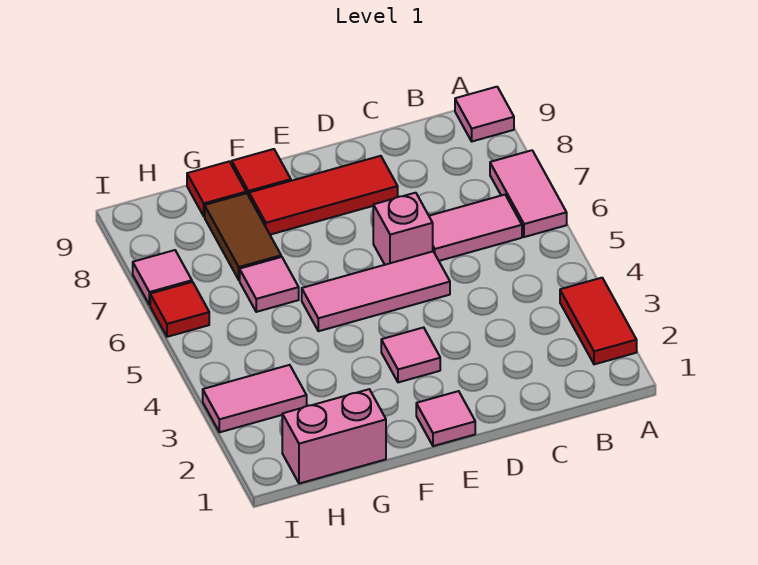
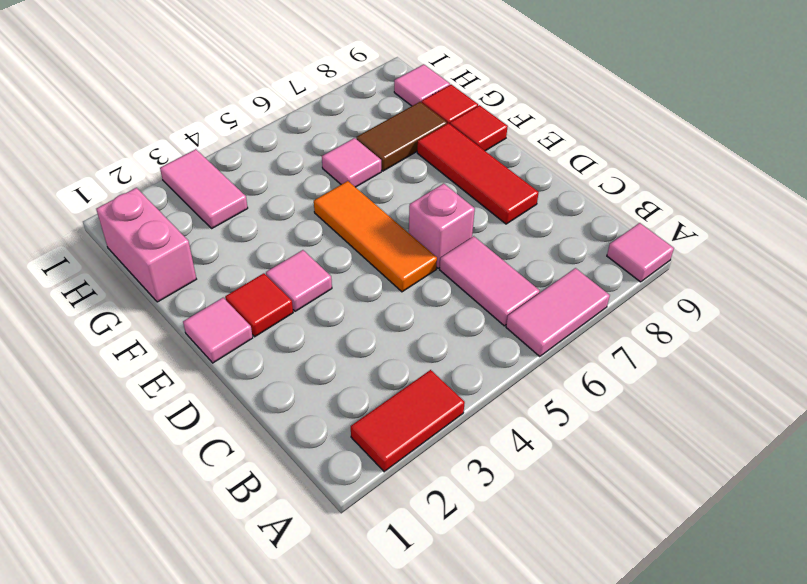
pink 1x3 tile [302,252,450,331] -> orange 1x3 tile [314,181,437,292]
red 1x1 tile [150,282,209,337] -> red 1x1 tile moved to [225,273,293,337]
pink 1x1 tile [133,250,192,305] -> pink 1x1 tile moved to [394,64,450,106]

